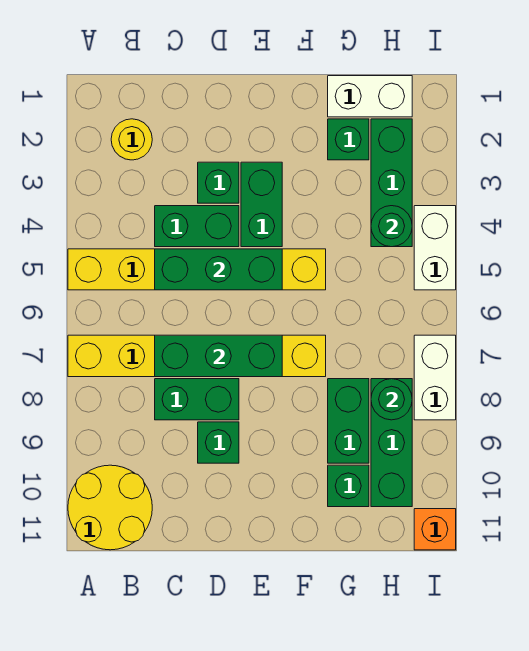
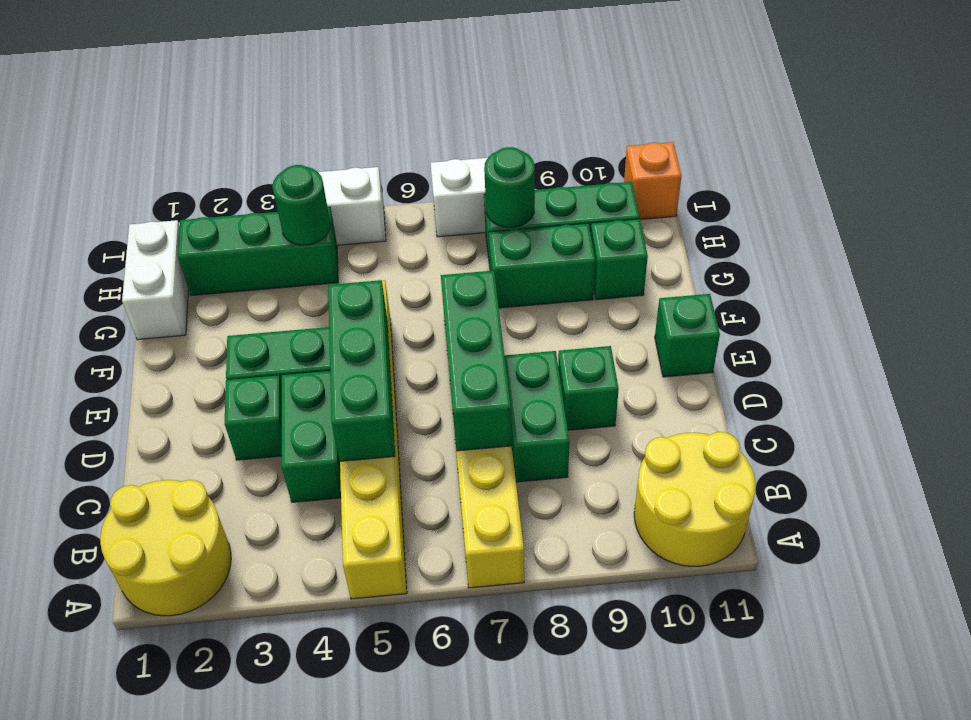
yellow 1x1 round brick [111,119,152,160] -> yellow 2x2 round brick [100,480,231,616]
green 1x1 brick [328,119,369,160] -> green 1x1 brick moved to [655,294,720,377]

